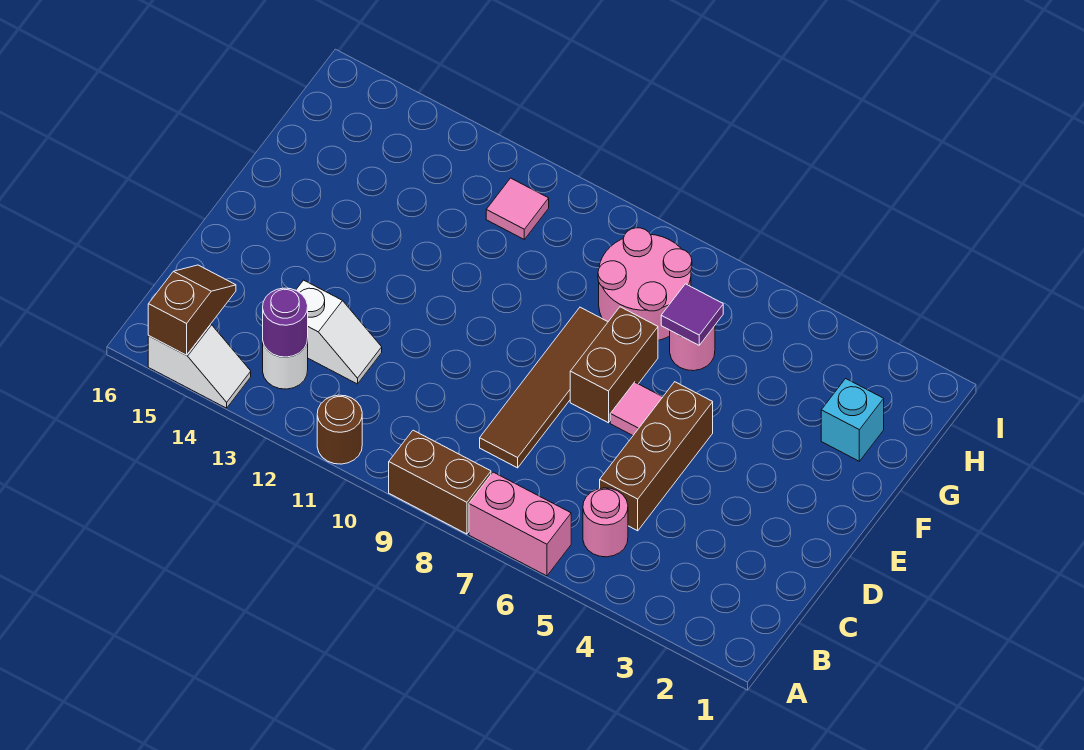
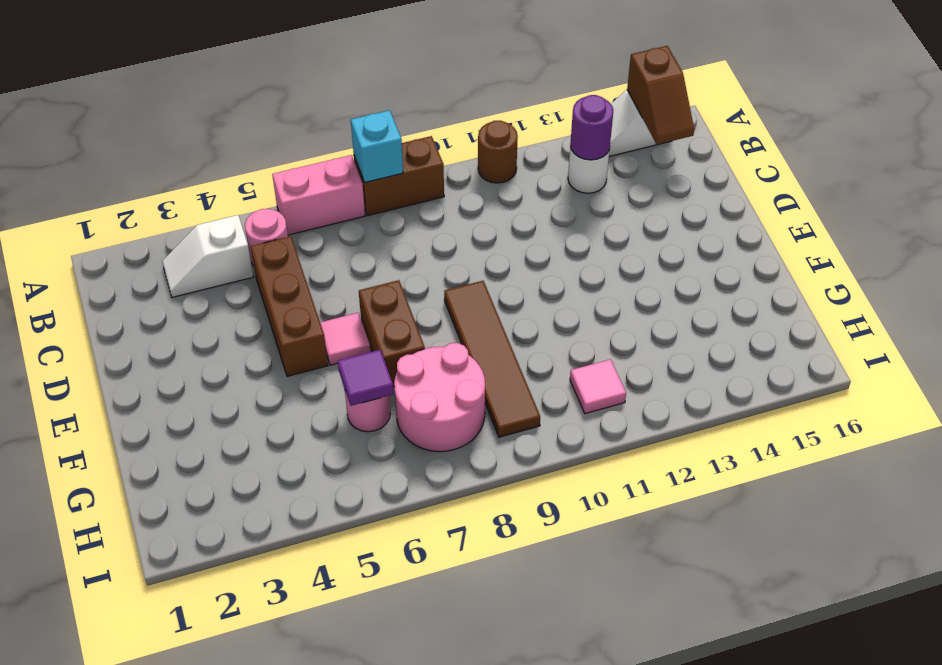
brown 1x4 tile [480,307,608,468] -> brown 1x4 tile moved to [444,281,540,437]
white 1x2 slope [296,280,382,384] -> white 1x2 slope moved to [162,215,254,297]
cyan 1x1 brick [821,379,884,461] -> cyan 1x1 brick moved to [351,110,403,183]

